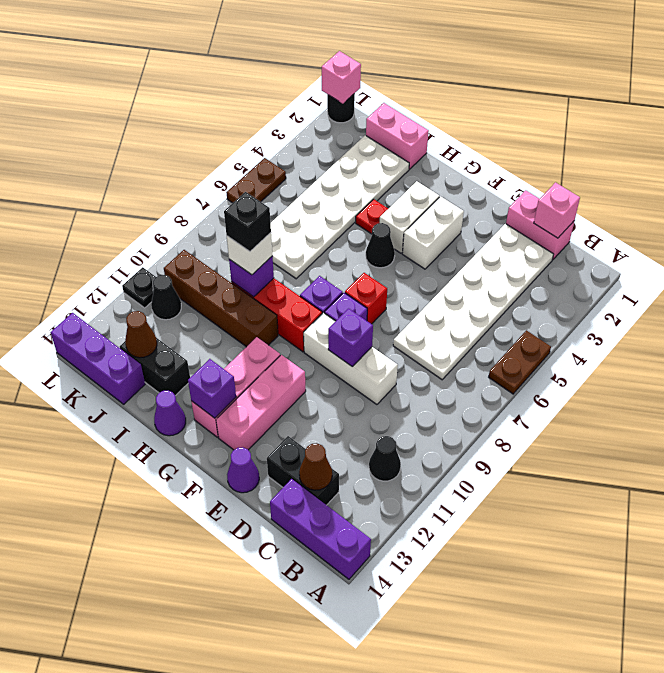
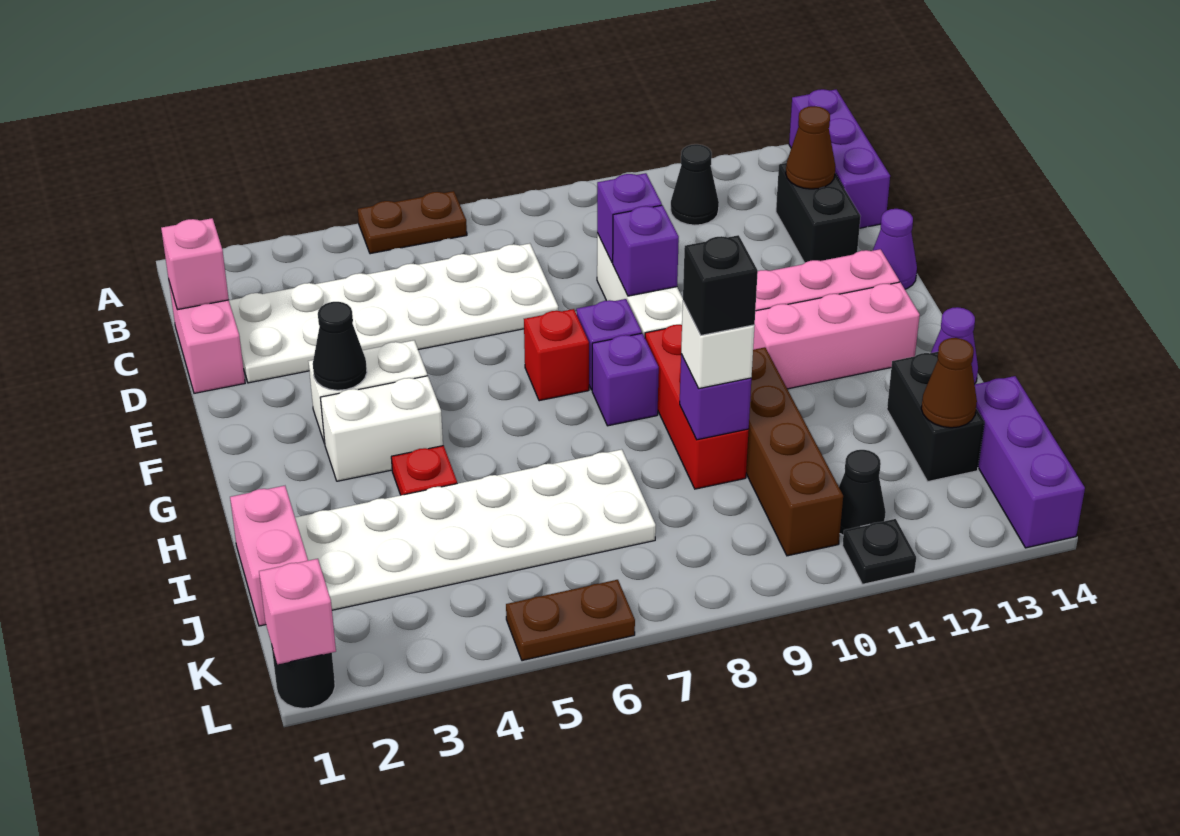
black 1x1 cone [366,223,395,268] -> black 1x1 cone moved to [313,302,367,390]
purple 1x1 brick [188,359,236,418] -> purple 1x1 brick moved to [597,173,662,263]

